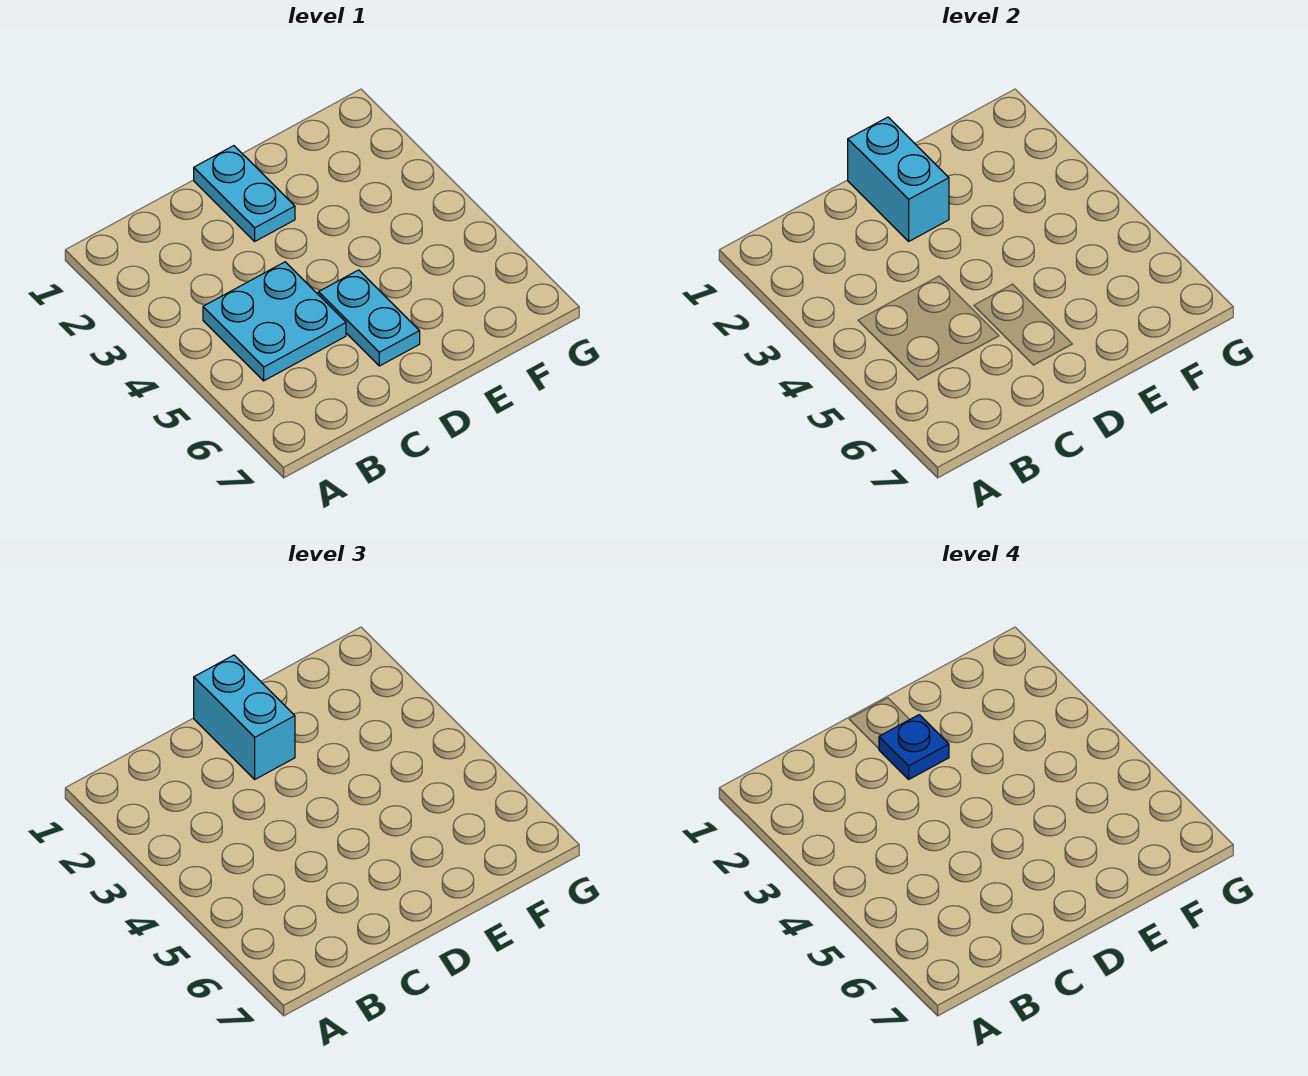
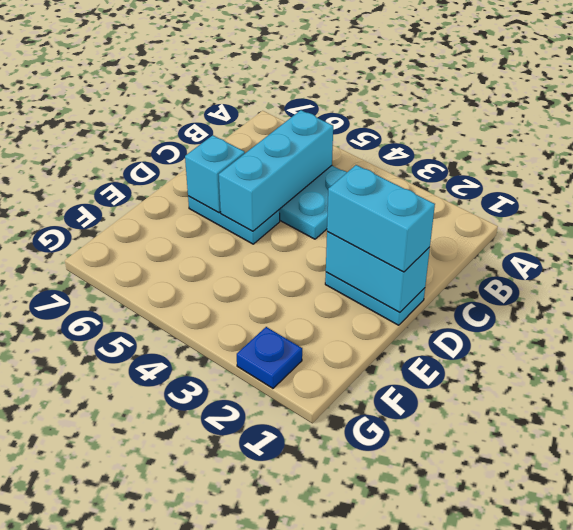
none -> cyan 1x3 brick [219,110,333,231]
blue 1x1 plate [879,715,949,779] -> blue 1x1 plate moved to [237,327,302,388]
none -> cyan 1x1 brick [185,135,245,213]

